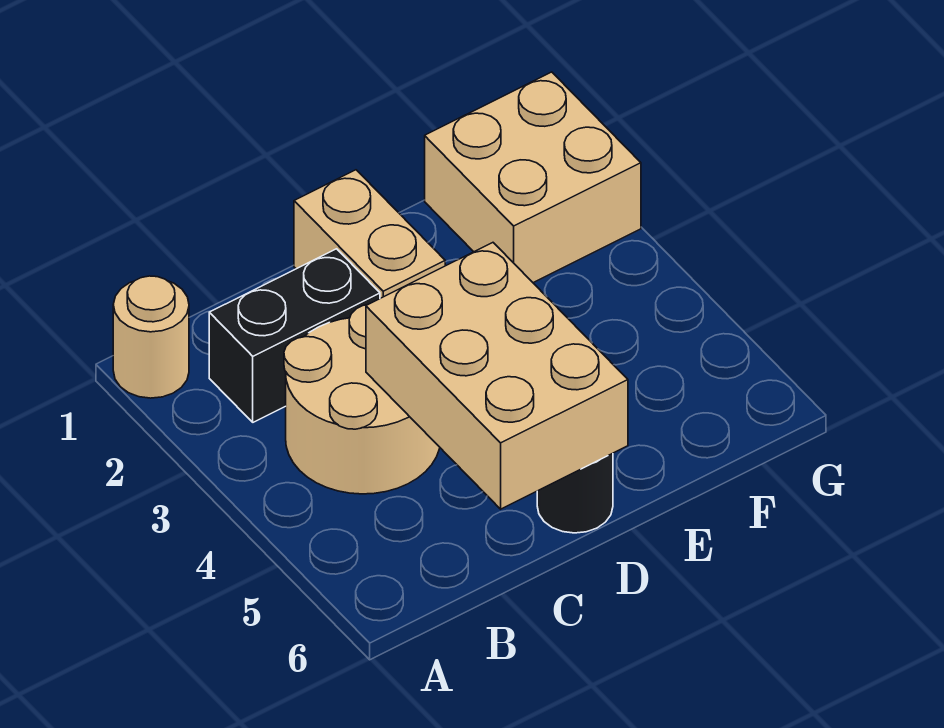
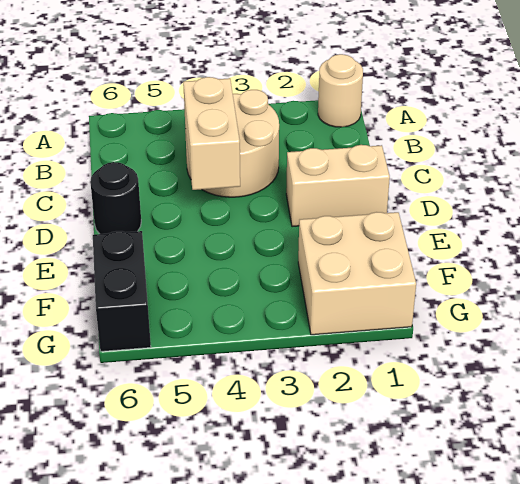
black 1x2 brick [209,249,380,422] -> black 1x2 brick moved to [93,231,151,351]
tan 2x3 brick [366,243,628,509] -> tan 1x2 brick [183,77,240,190]

